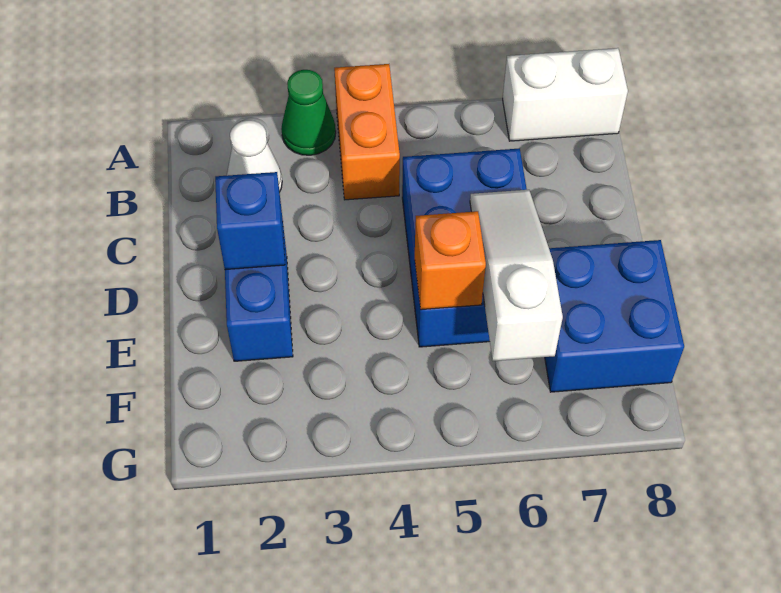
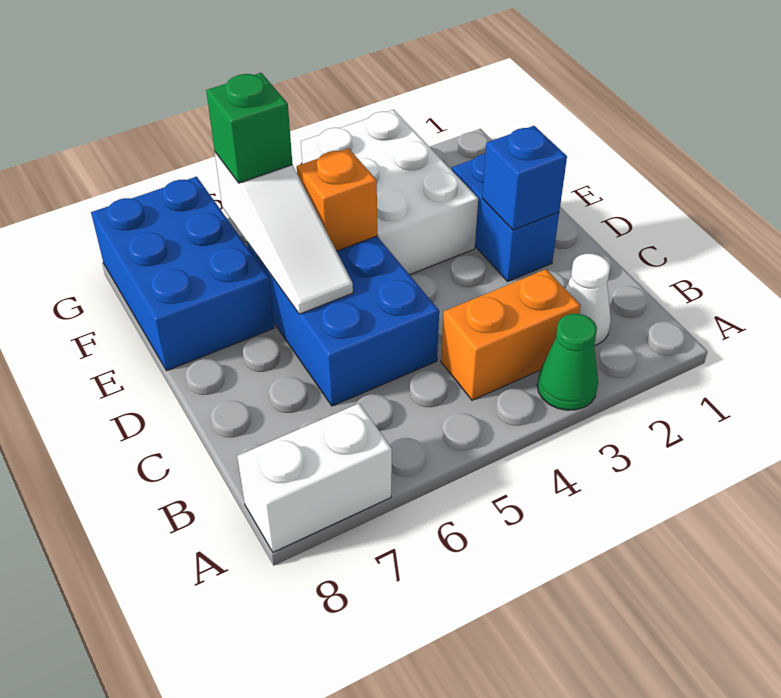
orange 1x2 brick [334,64,400,200] -> orange 1x2 brick turned to [441,269,581,400]
none -> white 2x3 brick [301,110,478,275]
blue 2x2 brick [545,240,684,392] -> blue 2x3 brick [91,177,274,371]
none -> green 1x1 brick [206,73,293,183]

